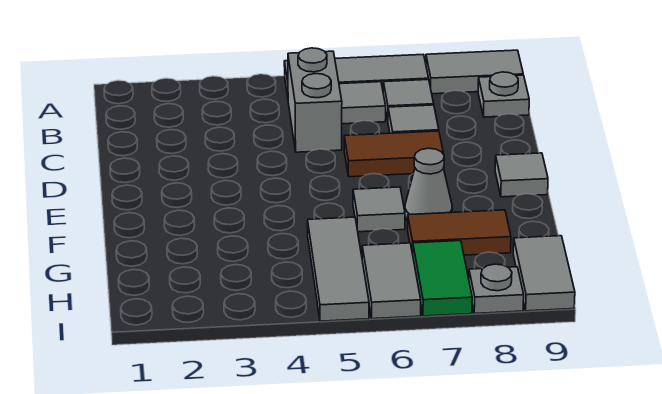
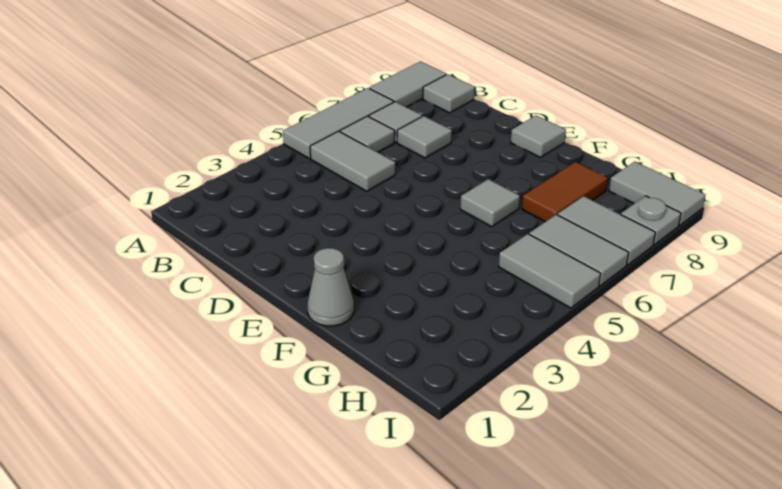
grey 1x2 brick [288,48,342,152] -> grey 1x2 tile [310,131,395,191]
grey 1x1 plate [478,72,529,117] -> grey 1x1 tile [423,74,475,113]
brown 1x2 tile [344,131,444,177] -> none
grey 1x1 cone [405,148,452,221] -> grey 1x1 cone moved to [307,248,354,326]
grey 1x3 tile [308,217,369,321] -> grey 1x2 tile [499,234,601,308]
green 1x2 tile [413,241,472,316] -> grey 1x2 tile [558,196,655,265]

